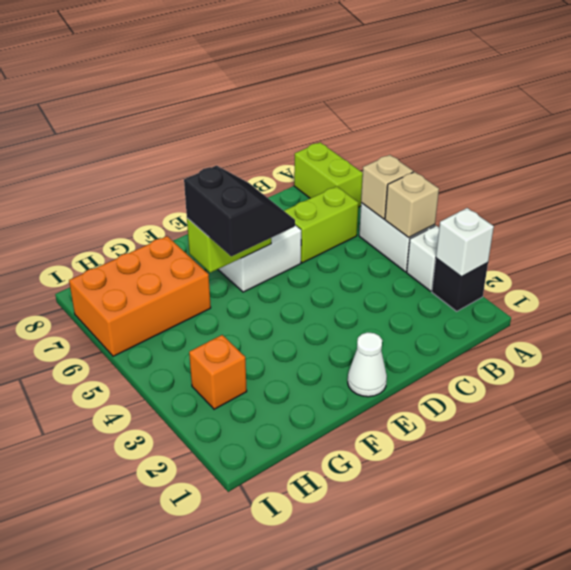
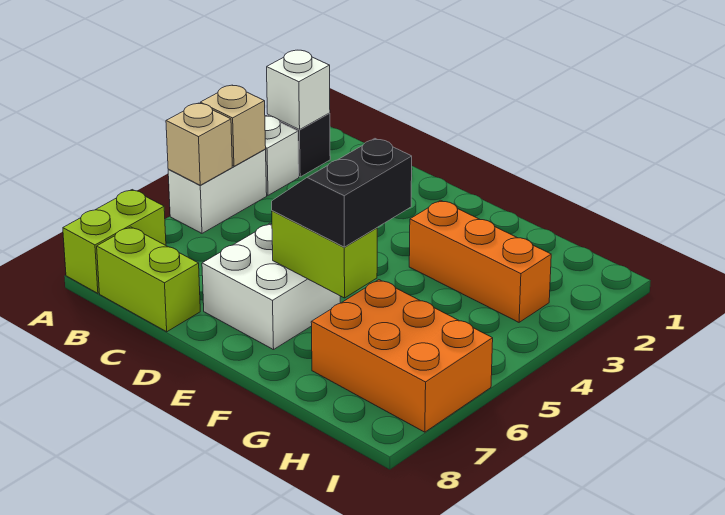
lime 1x2 brick [284,186,359,263] -> lime 1x2 brick moved to [97,227,200,332]
white 1x1 cone [348,332,387,397] -> none
orange 1x1 brick [189,335,247,409] -> orange 1x3 brick [409,200,551,322]

